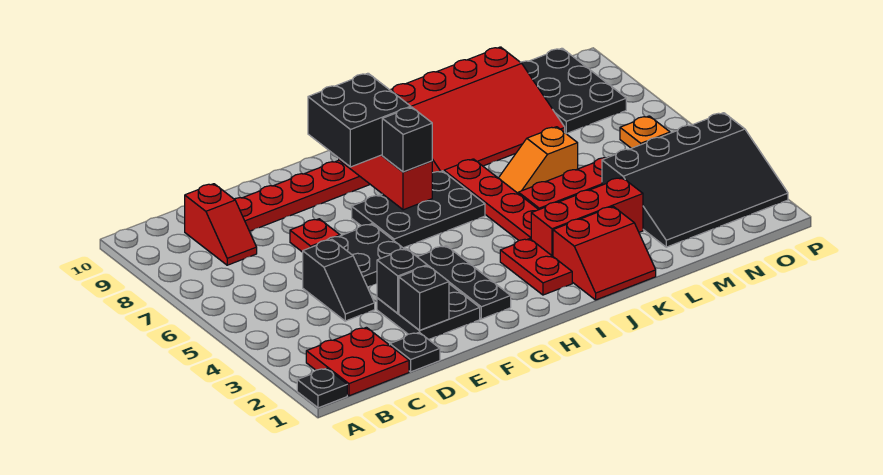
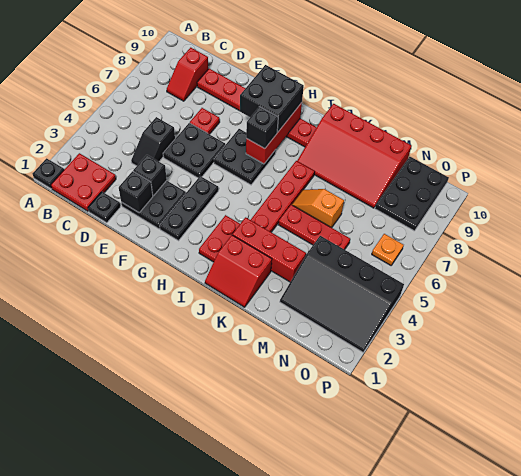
black 2x3 plate [352,171,485,248] -> black 2x2 plate [214,129,276,185]

